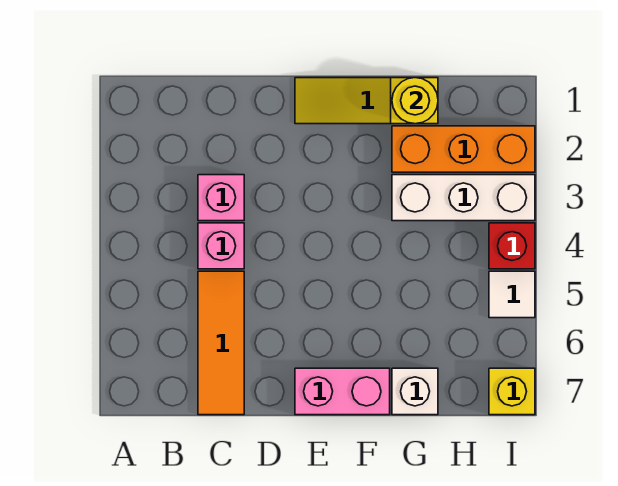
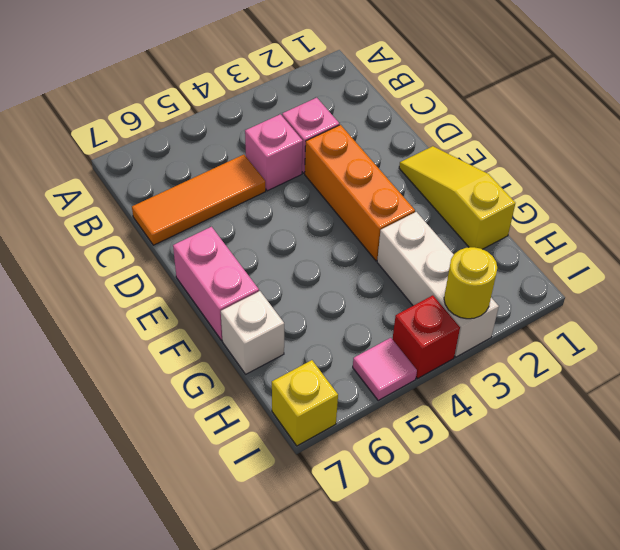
yellow 1x1 round brick [392,78,438,124] -> yellow 1x1 round brick moved to [444,247,497,319]
orange 1x3 brick [392,126,535,172] -> orange 1x3 brick moved to [305,125,415,261]
white 1x1 tile [489,271,535,318] -> pink 1x1 tile [353,338,417,400]

